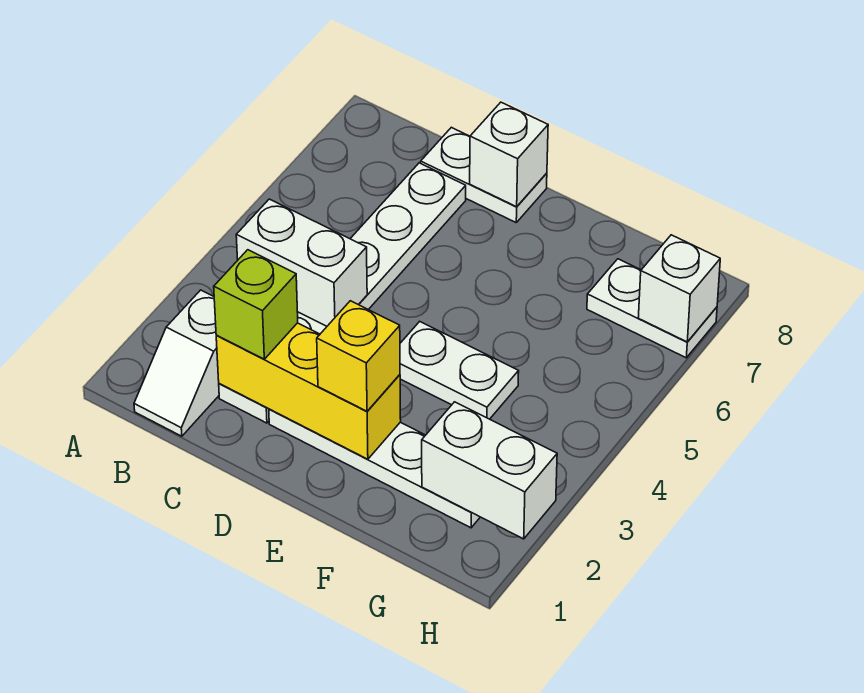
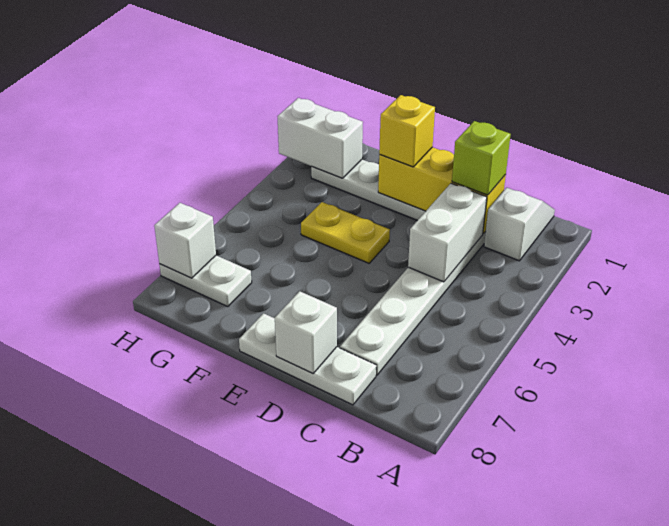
white 1x2 brick [236,199,367,326] -> white 1x2 brick turned to [408,183,487,282]
white 1x2 plate [421,127,547,222] -> white 1x3 plate [239,313,376,405]
white 1x2 plate [400,322,519,419] -> yellow 1x2 plate [301,202,390,263]

